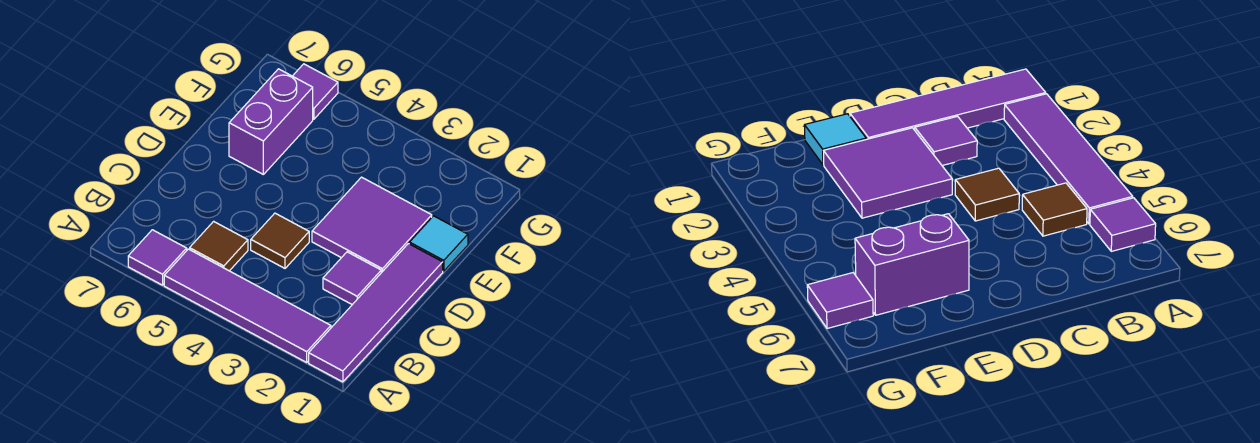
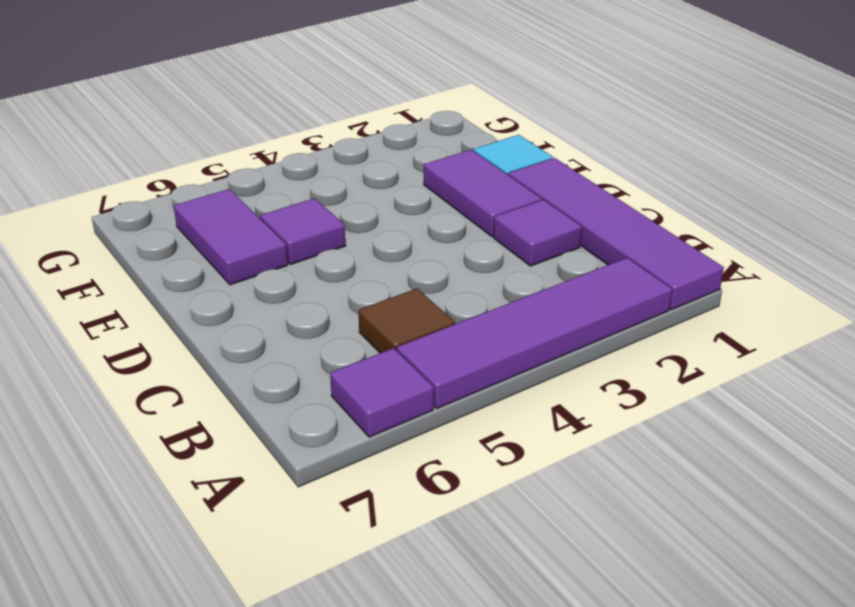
brown 1x1 tile [251,213,309,268] -> none
purple 2x2 tile [312,177,432,273] -> purple 1x2 tile [424,150,542,236]
purple 1x2 brick [229,69,313,174] -> purple 1x2 tile [174,189,288,285]
purple 1x1 tile [293,64,338,119] -> purple 1x1 tile moved to [260,198,346,264]

